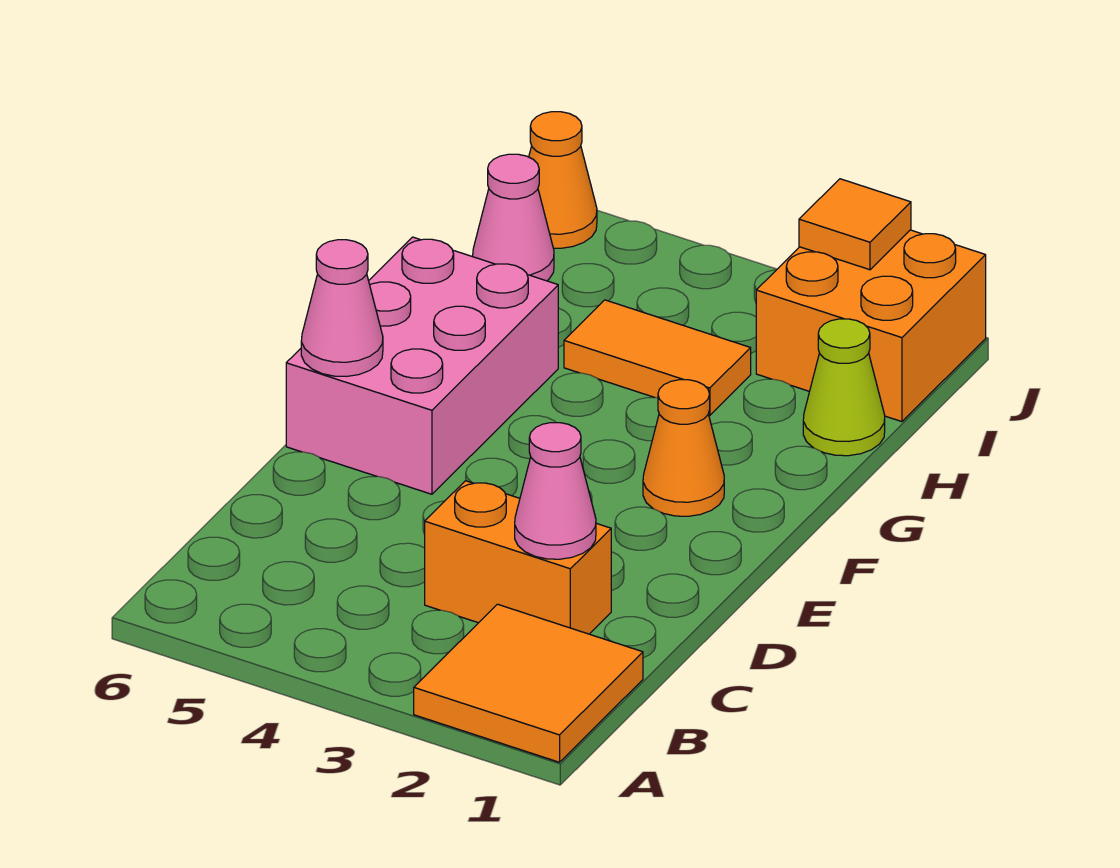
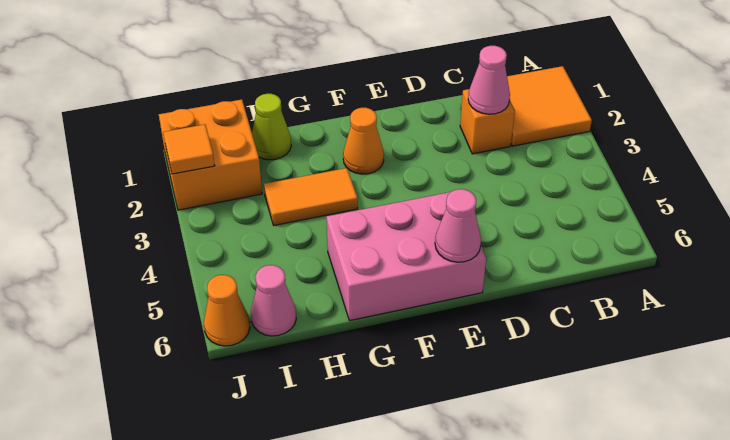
orange 1x2 brick [425,481,611,634] -> orange 1x1 brick [460,89,515,154]
orange 1x2 tile [564,300,751,415] -> orange 1x2 tile turned to [264,168,358,225]

